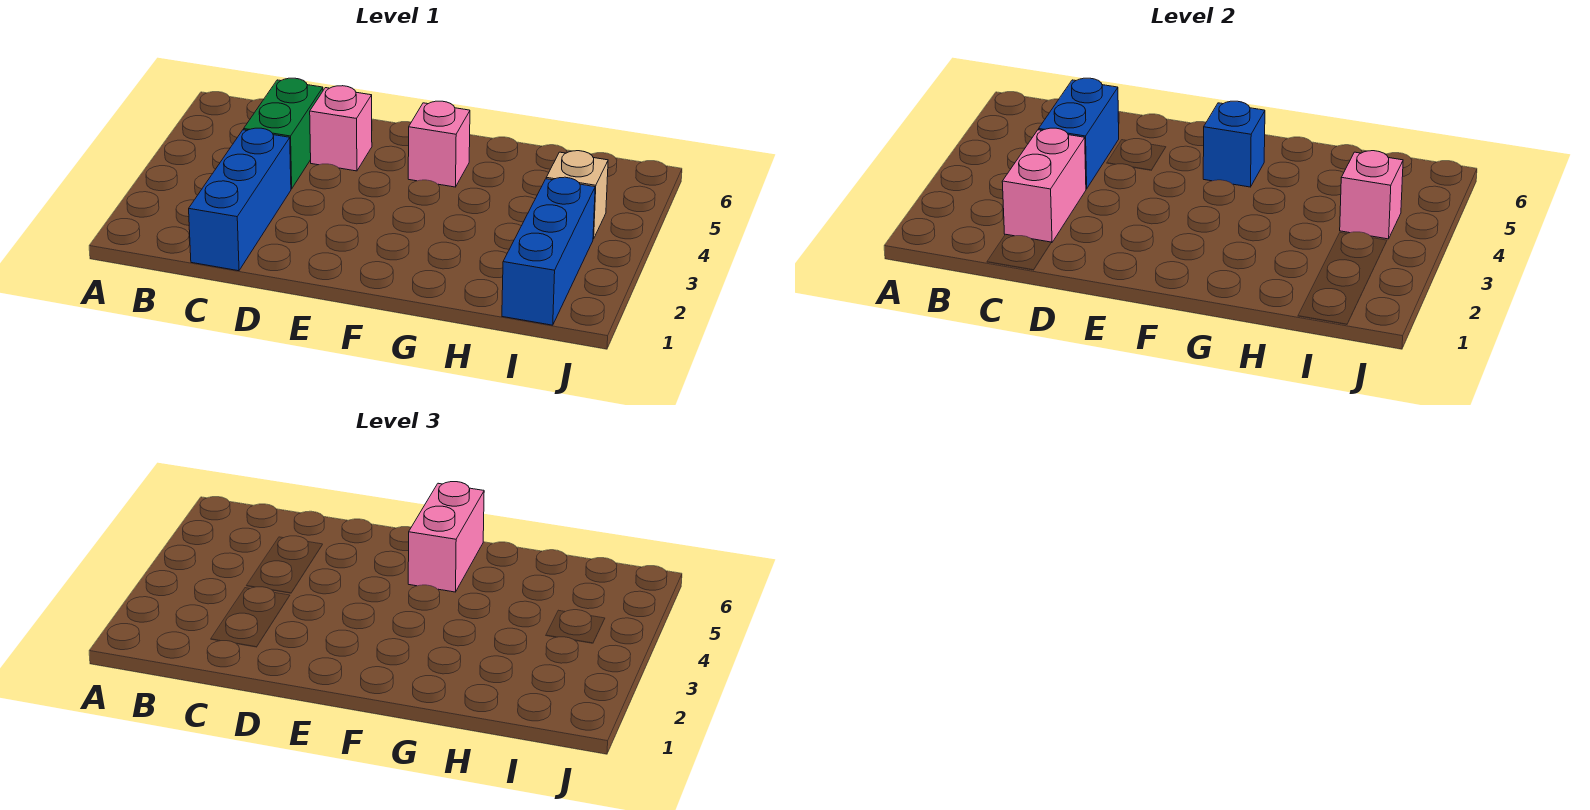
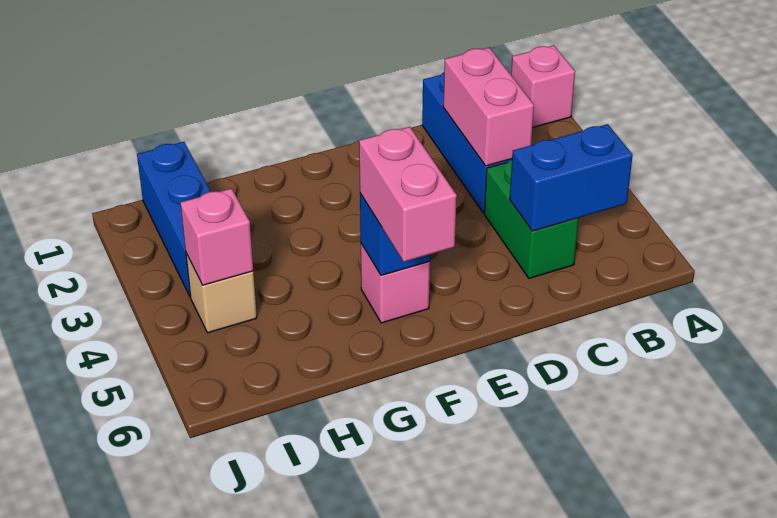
blue 1x2 brick [1039,78,1119,189] -> blue 1x2 brick turned to [510,124,633,231]
pink 1x1 brick [310,86,372,171] -> pink 1x1 brick moved to [511,45,575,128]

